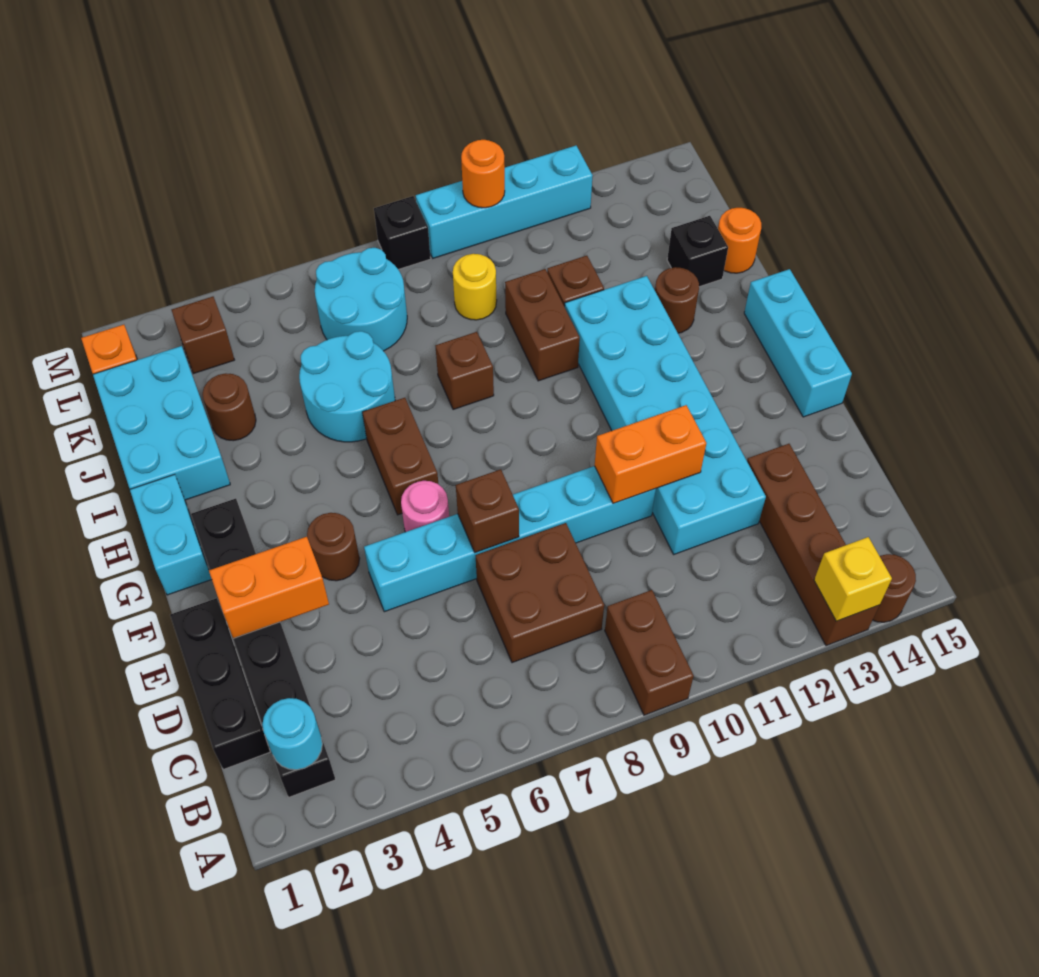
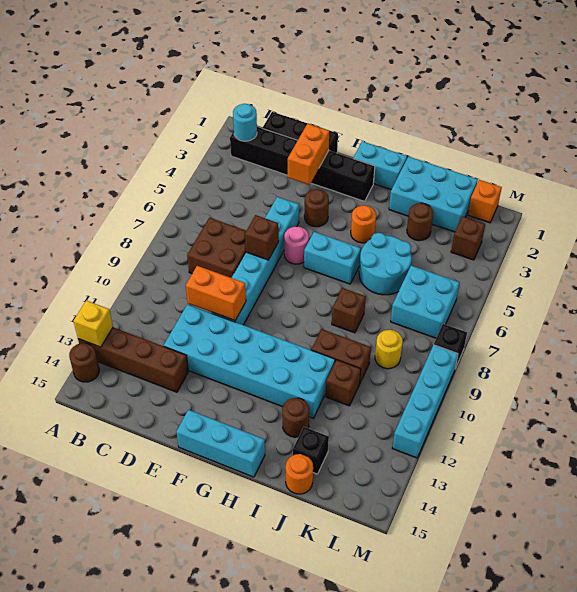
brown 1x2 brick [605,590,694,715] -> none
orange 1x2 brick [595,405,706,504] -> orange 1x2 brick turned to [186,266,246,321]
brown 1x2 brick [362,398,438,515] -> cyan 1x2 brick [304,232,361,284]
cyan 2x2 round brick [315,248,407,351] -> cyan 2x2 brick [391,266,460,338]
orange 1x1 round brick [461,140,505,208] -> orange 1x1 round brick moved to [351,205,376,243]

